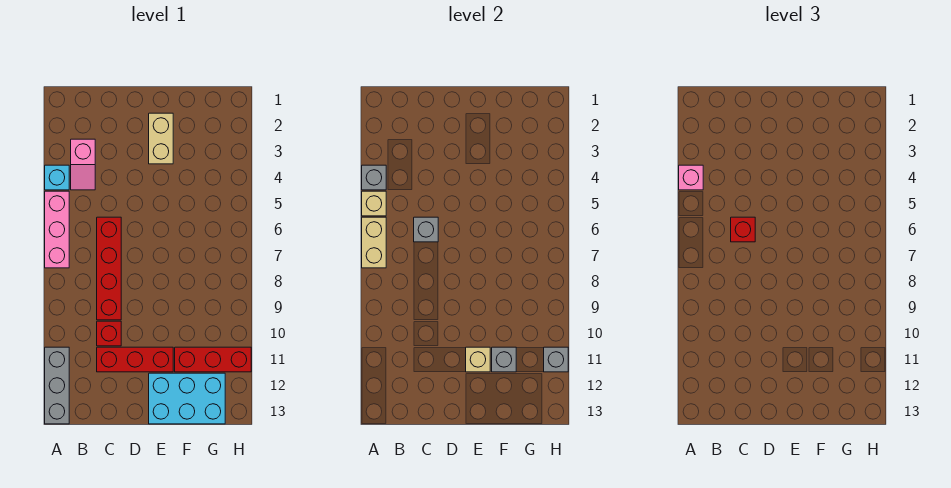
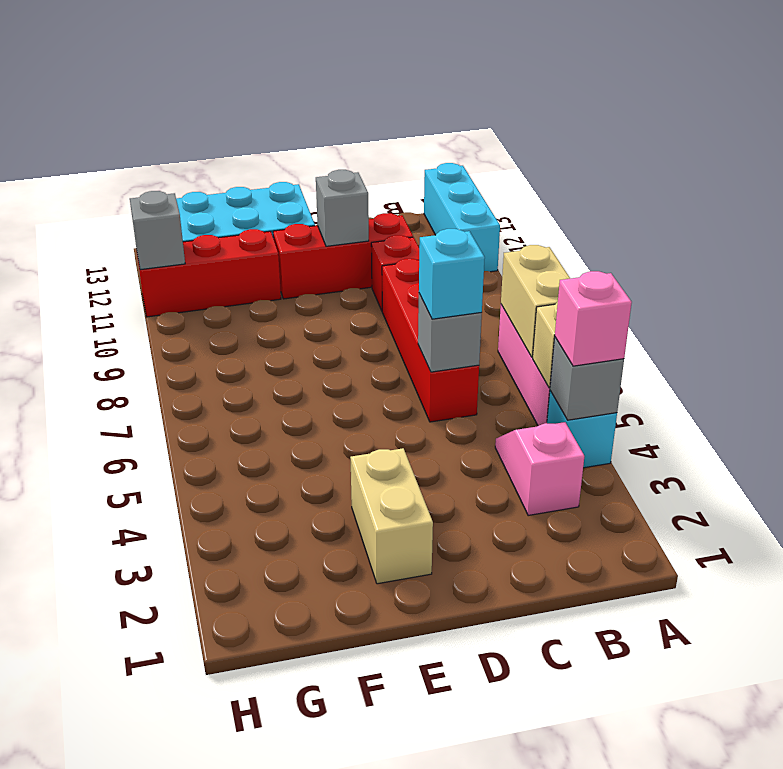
grey 1x3 brick [45,347,69,424] -> cyan 1x3 brick [424,163,500,272]
red 1x1 brick [731,217,755,242] -> cyan 1x1 brick [419,229,485,319]
tan 1x1 brick [466,347,490,372] -> none
grey 1x1 brick [492,347,516,372] -> grey 1x1 brick moved to [316,170,369,246]

